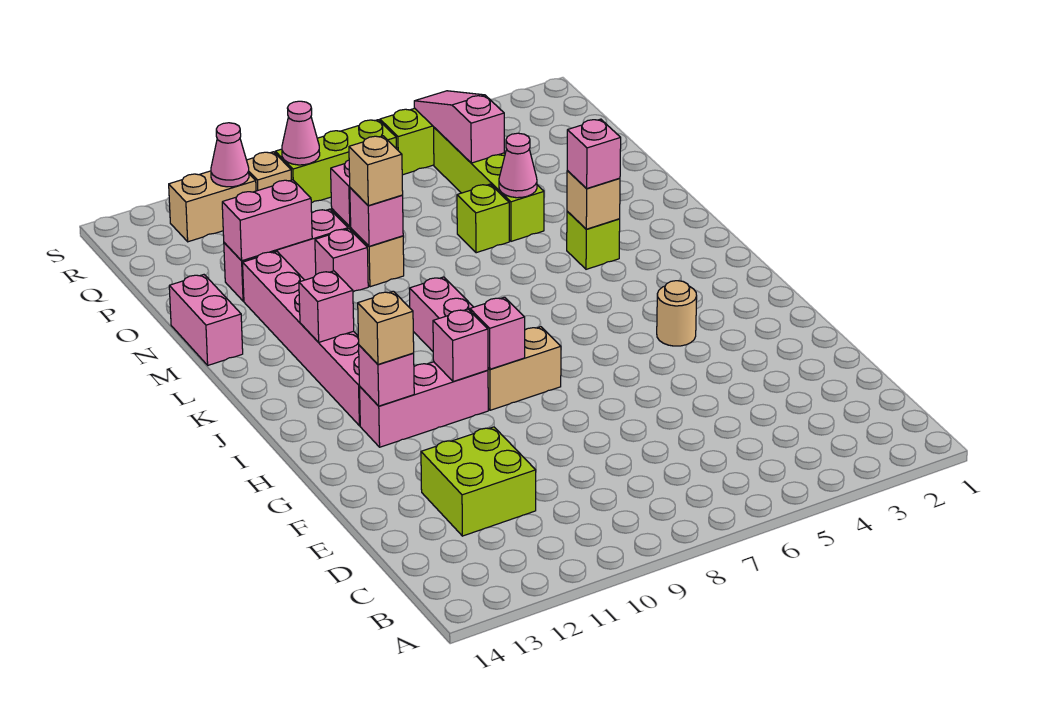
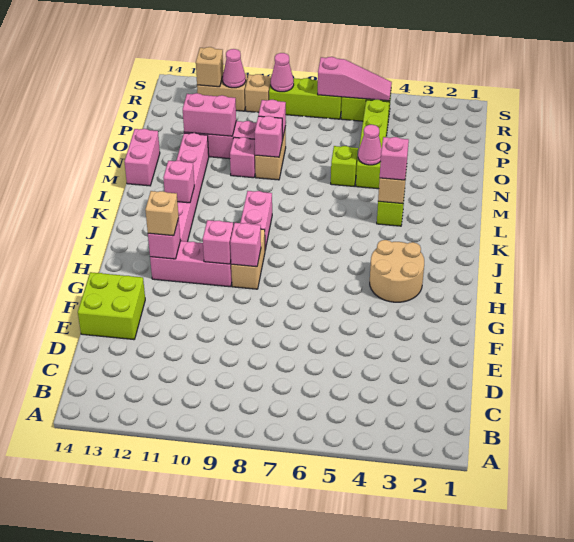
lime 2x2 brick [421,427,536,536] -> lime 2x2 brick moved to [78,272,145,340]
tan 1x1 round brick [657,281,697,346] -> tan 2x2 round brick [370,240,424,302]
tan 1x2 brick [488,327,561,410] -> tan 1x2 brick turned to [231,229,265,289]
tan 1x1 brick [349,136,403,206] -> tan 1x1 brick moved to [196,47,223,87]
pink 1x3 slope [414,91,504,163] -> pink 1x3 slope turned to [318,57,392,101]

